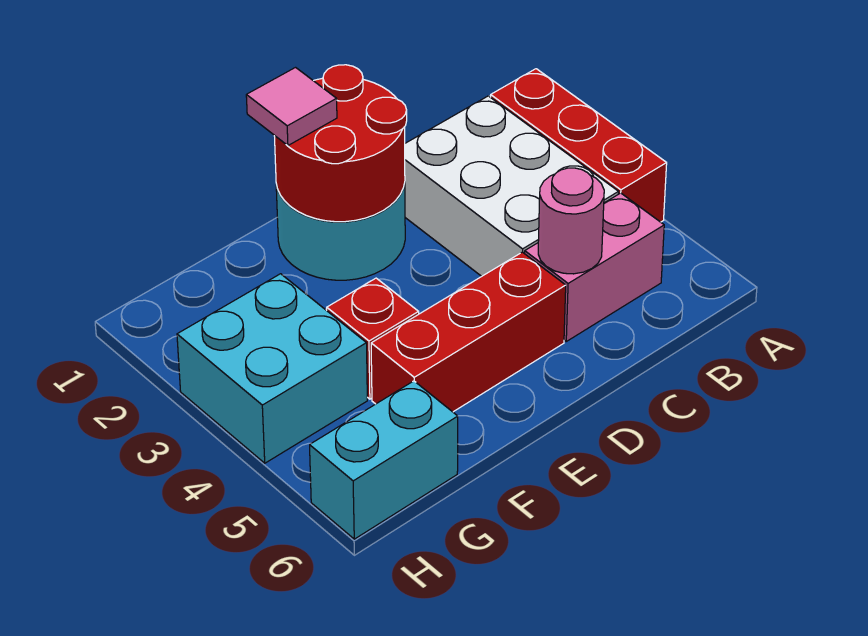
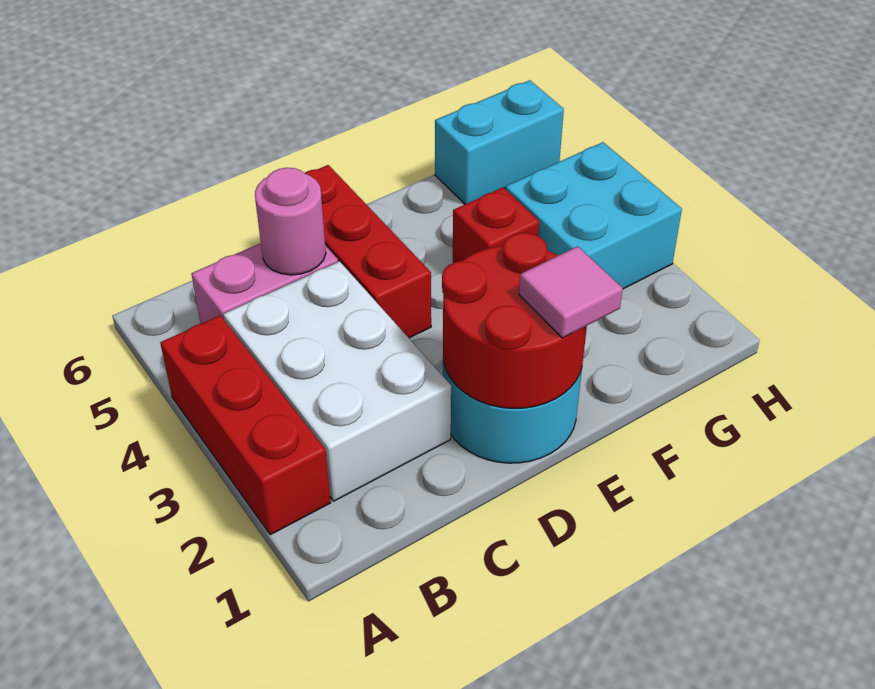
red 1x3 brick [371,252,566,412] -> red 1x3 brick turned to [305,165,431,338]

